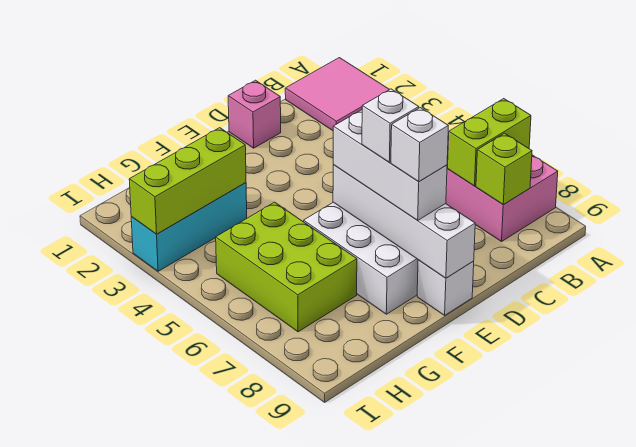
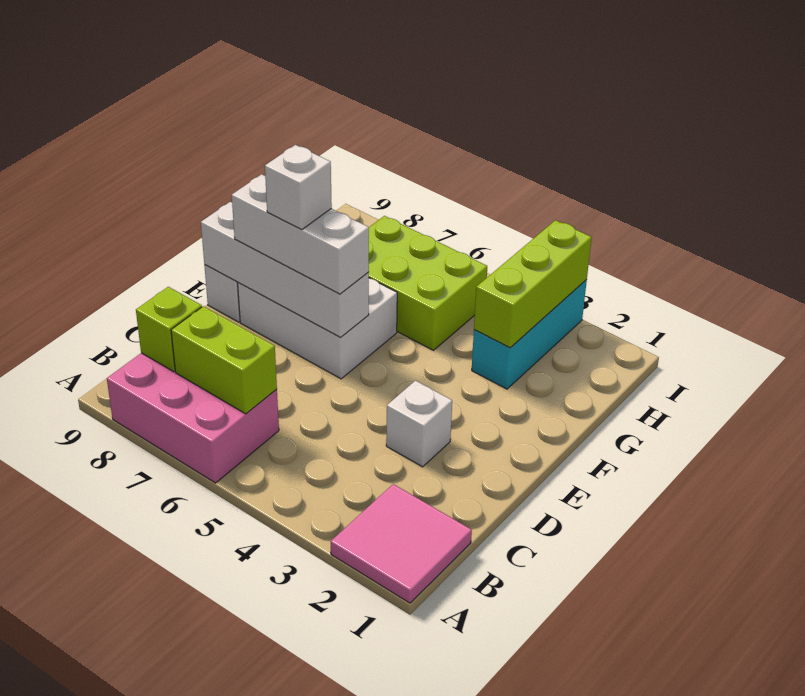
lime 1x2 brick [448,99,531,186] -> lime 1x2 brick turned to [171,306,277,414]
pink 1x1 brick [228,80,281,148] -> none
white 1x1 brick [391,108,448,182] -> white 1x1 brick moved to [386,381,452,467]

